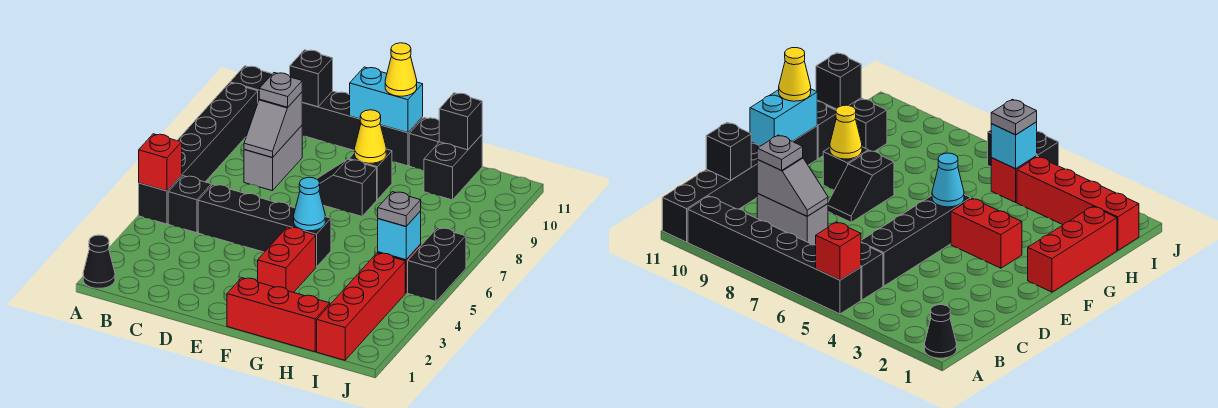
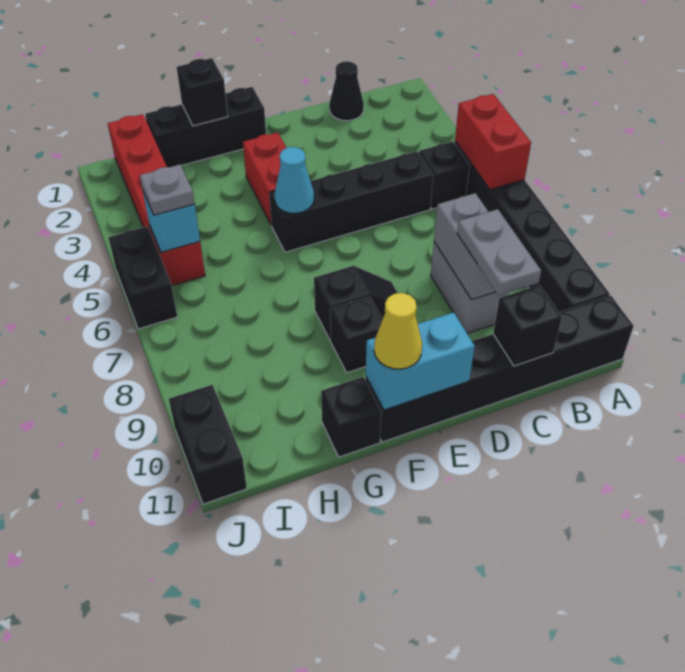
black 1x1 cone [83,235,115,288] -> black 1x1 cone moved to [329,61,364,121]
red 1x1 brick [139,134,182,191] -> red 1x2 brick [455,94,531,190]
grey 1x2 slope [244,92,303,158] -> grey 1x2 brick [434,193,495,300]
grey 1x1 plate [259,73,302,107] -> grey 1x2 plate [457,209,541,296]
red 1x3 brick [227,278,330,352] -> black 1x3 brick [145,87,266,167]
yellow 1x1 cone [355,110,386,163] -> none
black 1x2 brick [424,135,482,200] -> black 1x2 brick moved to [169,385,247,504]
black 1x1 brick [439,93,482,150] -> black 1x1 brick moved to [177,58,228,126]

